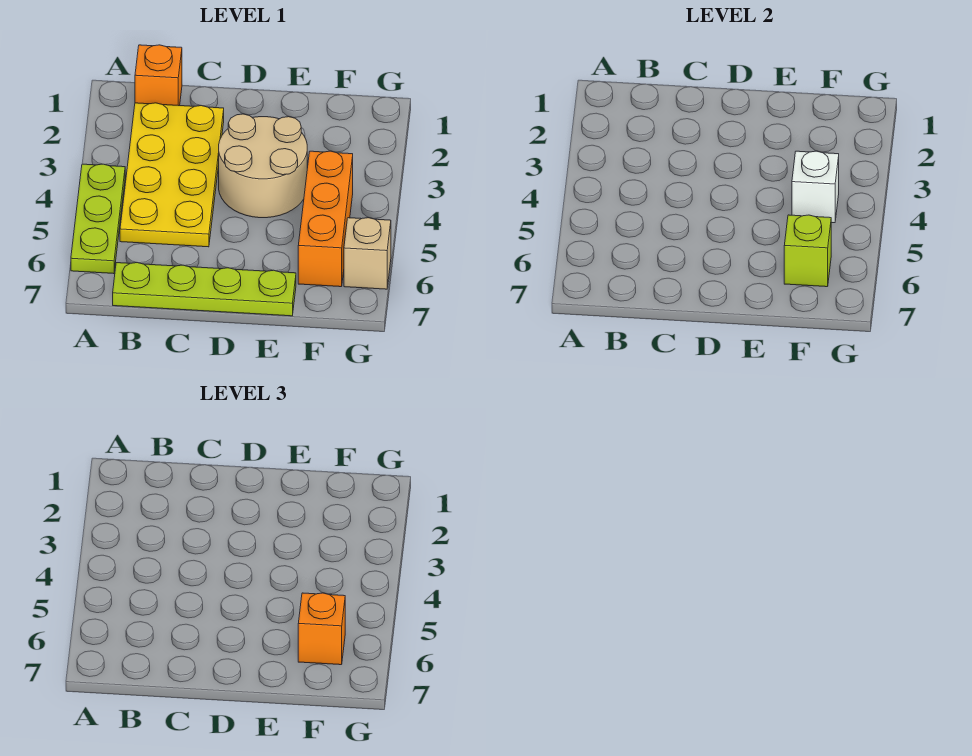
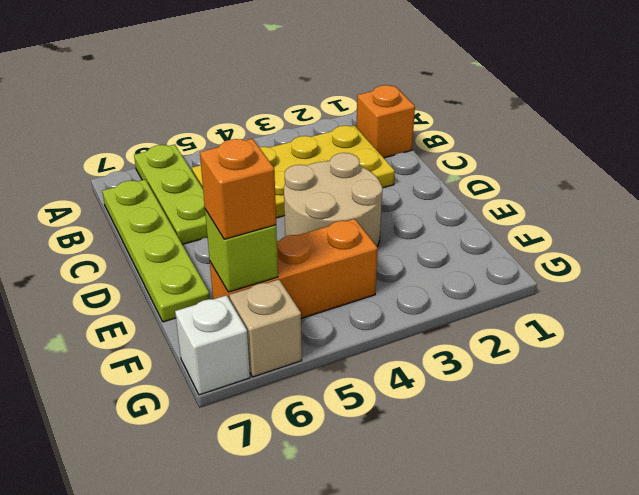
lime 1x3 plate [71,164,125,274] -> lime 1x3 plate turned to [134,144,207,245]
white 1x1 brick [792,151,839,223] -> white 1x1 brick moved to [175,295,250,395]

